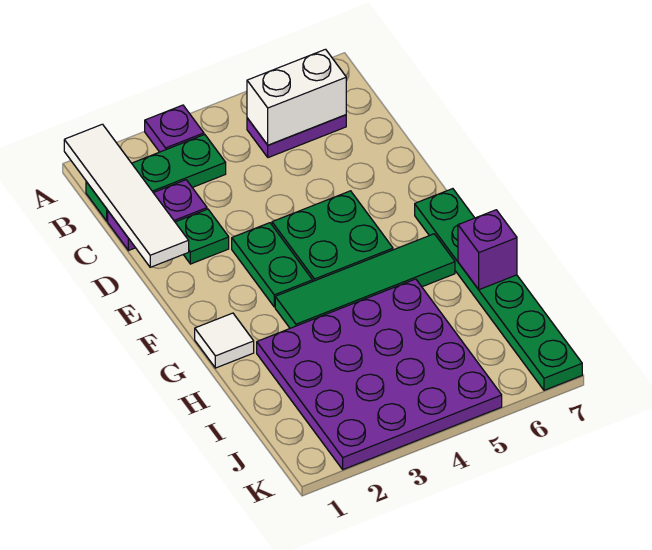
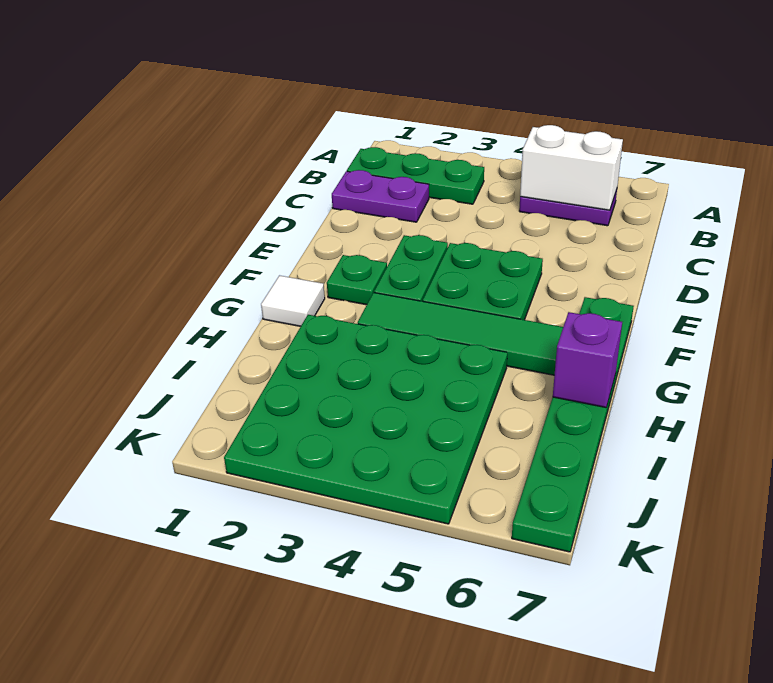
white 1x4 tile [64,124,189,267] -> none
purple 1x1 plate [145,105,204,152] -> none
green 1x1 plate [175,209,229,264] -> green 1x1 plate moved to [327,255,387,305]
purple 4x4 plate [257,279,502,470] -> green 4x4 plate [224,315,507,524]

